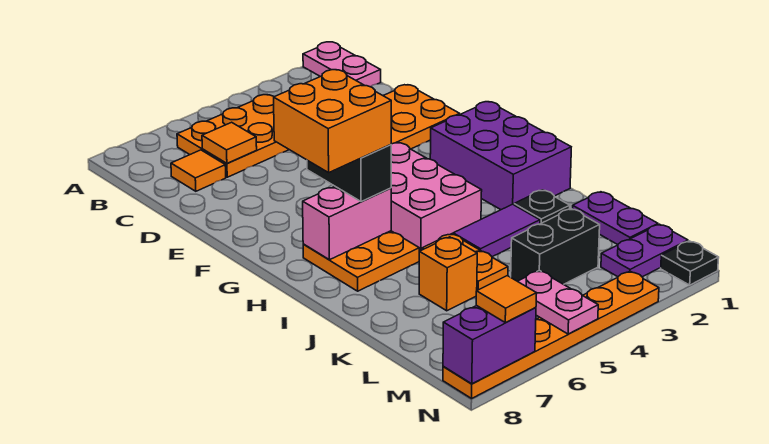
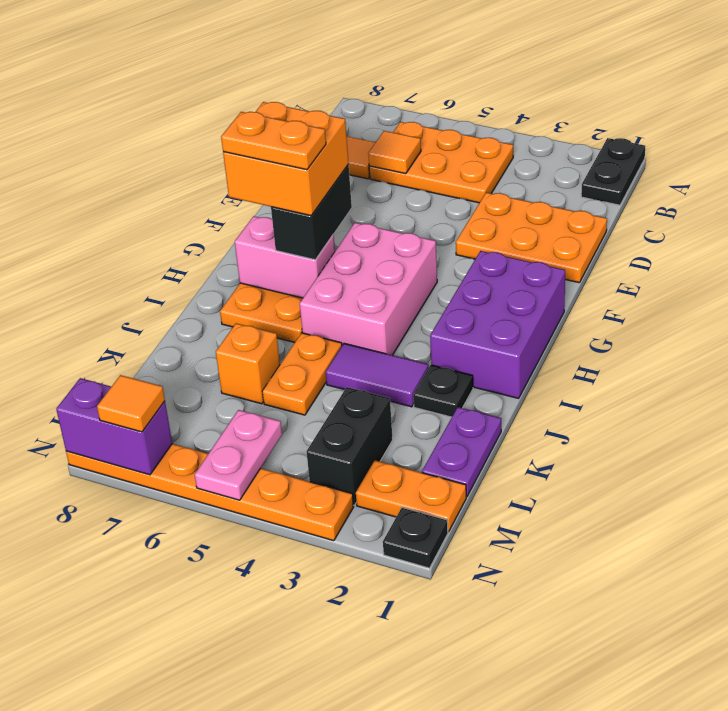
pink 1x2 plate [303,42,381,87] -> black 1x2 plate [581,138,645,205]
none -> orange 1x2 plate [221,112,326,170]
black 1x2 brick [511,209,600,284] -> black 1x2 brick turned to [306,387,393,505]
purple 1x2 plate [601,224,688,277] -> orange 1x2 plate [356,460,466,532]

